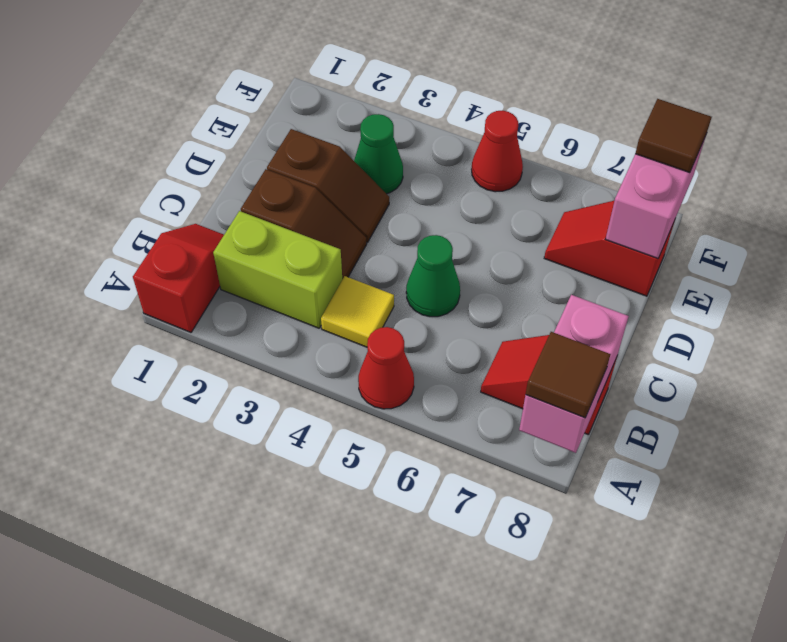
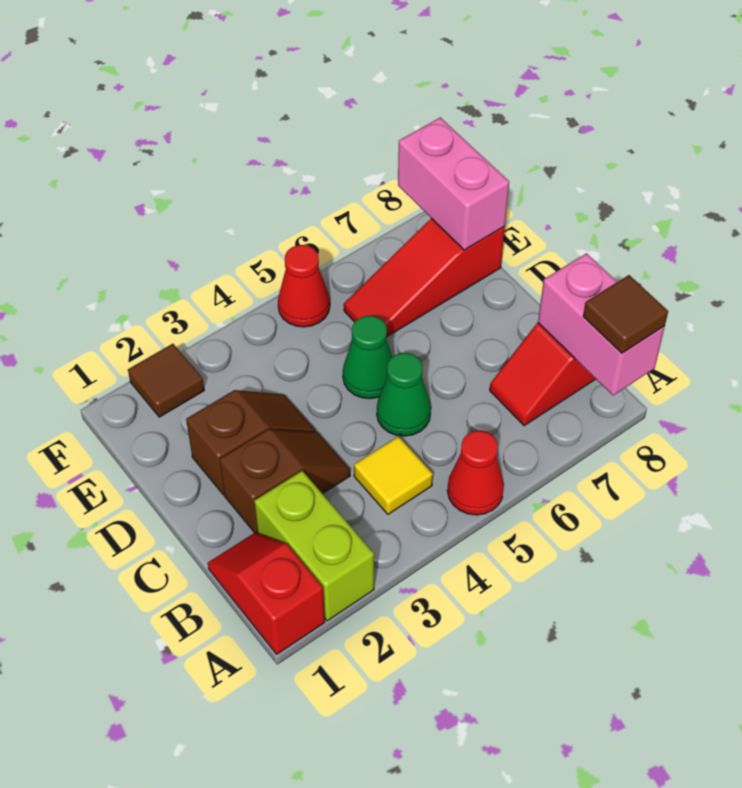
lime 1x2 brick [213,211,342,328] -> lime 1x2 brick turned to [254,471,374,621]
green 1x1 cone [354,114,403,194] -> green 1x1 cone moved to [343,316,392,399]
red 1x2 slope [544,200,675,296] -> red 1x3 slope [344,218,505,336]
brown 1x1 tile [635,99,712,173] -> brown 1x1 tile moved to [128,344,204,417]

